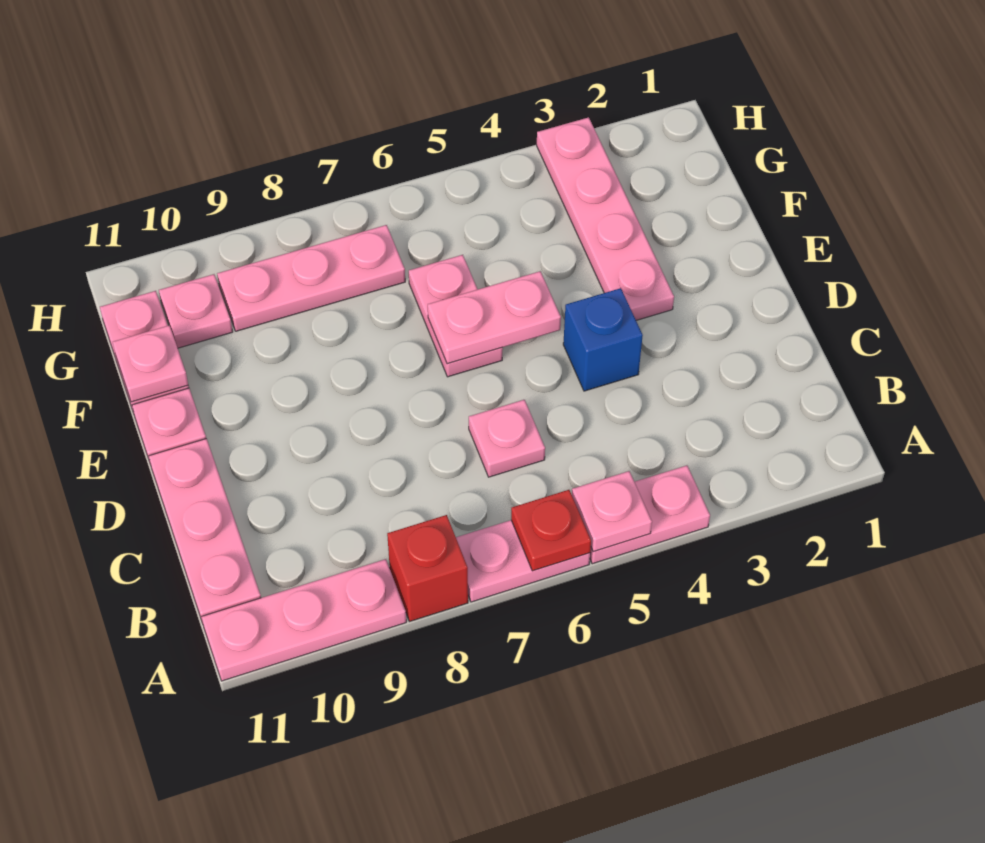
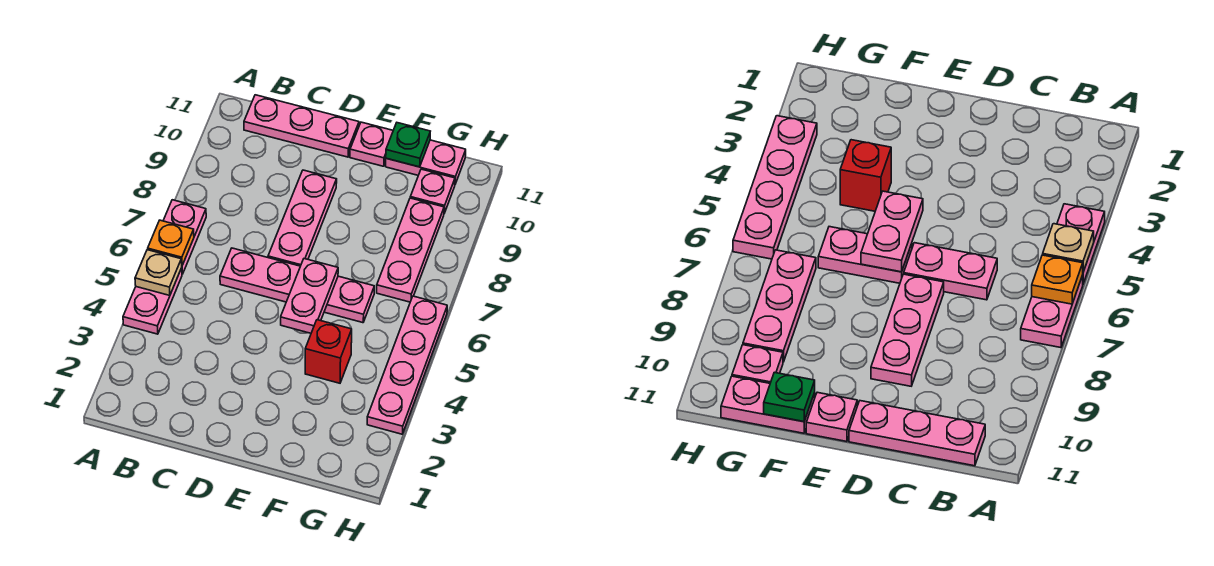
pink 1x1 plate [572,471,652,552] -> tan 1x1 plate [135,250,182,296]
red 1x1 plate [511,490,591,571] -> orange 1x1 plate [148,220,194,265]
red 1x1 brick [387,515,468,621] -> red 1x1 brick moved to [305,320,352,383]
pink 1x3 plate [202,559,406,681] -> pink 1x3 plate moved to [268,170,337,266]
pink 1x1 plate [469,400,545,477] -> pink 1x2 plate [220,248,300,302]
blue 1x1 brick [563,288,643,391] -> none
pink 1x4 plate [537,117,674,320] -> pink 1x4 plate turned to [367,296,447,434]
pink 1x1 plate [113,325,188,402] -> green 1x1 plate [386,123,430,167]

